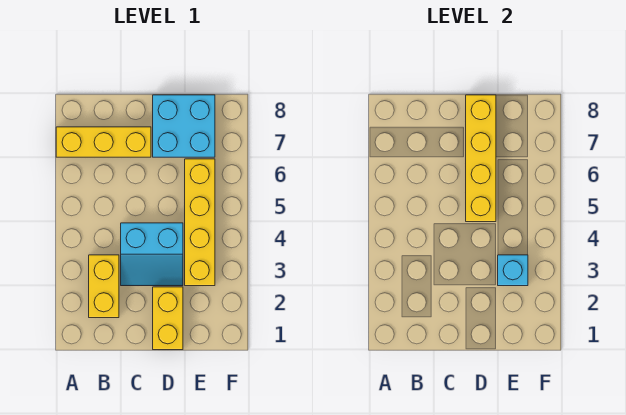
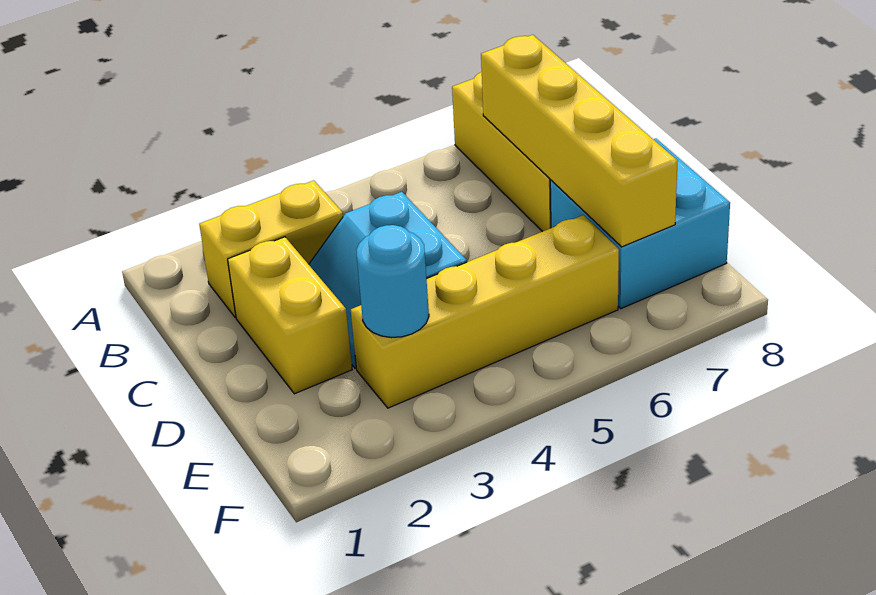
yellow 1x2 brick [153,287,183,350] -> yellow 1x2 brick turned to [228,237,352,394]
yellow 1x4 brick [466,95,496,222] -> yellow 1x4 brick turned to [481,35,678,247]
cyan 1x1 brick [498,255,528,286] -> cyan 1x1 round brick [356,225,429,338]

